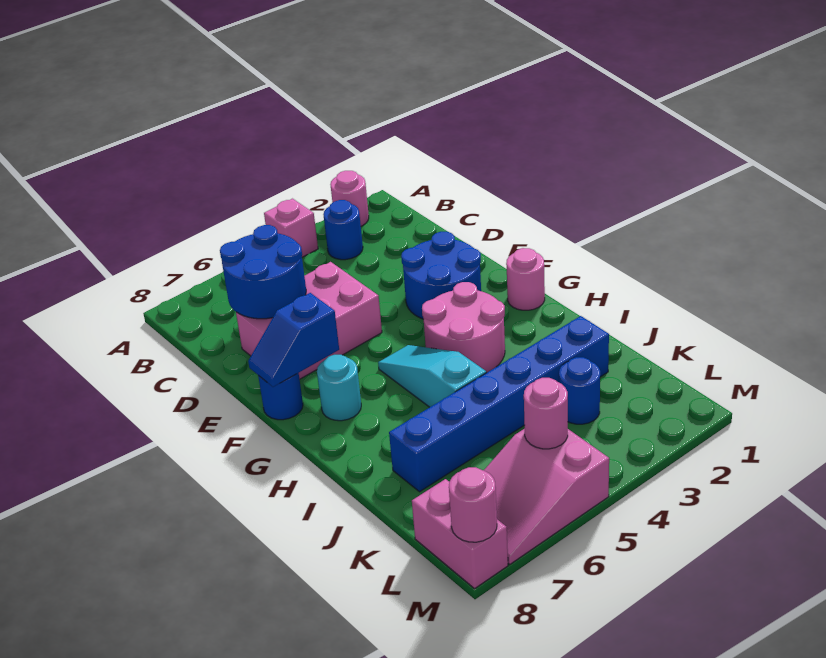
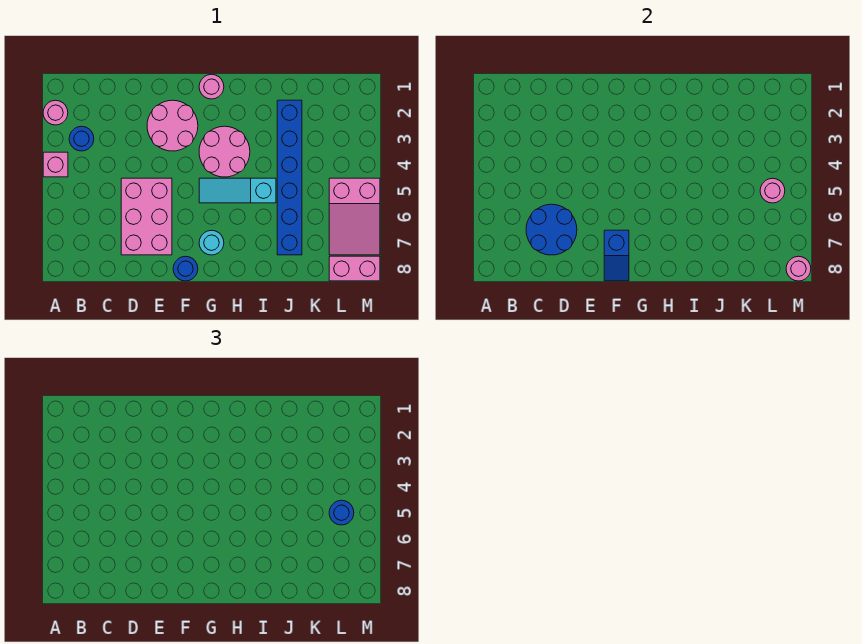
blue 2x2 round brick [401,232,481,319] -> pink 2x2 round brick [147,100,198,151]
blue 1x1 round brick [559,357,600,424] -> blue 1x1 round brick moved to [329,500,354,525]

